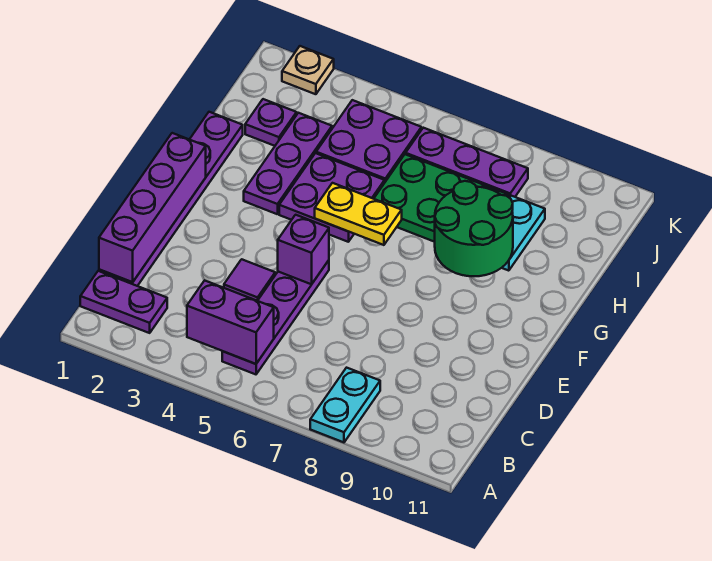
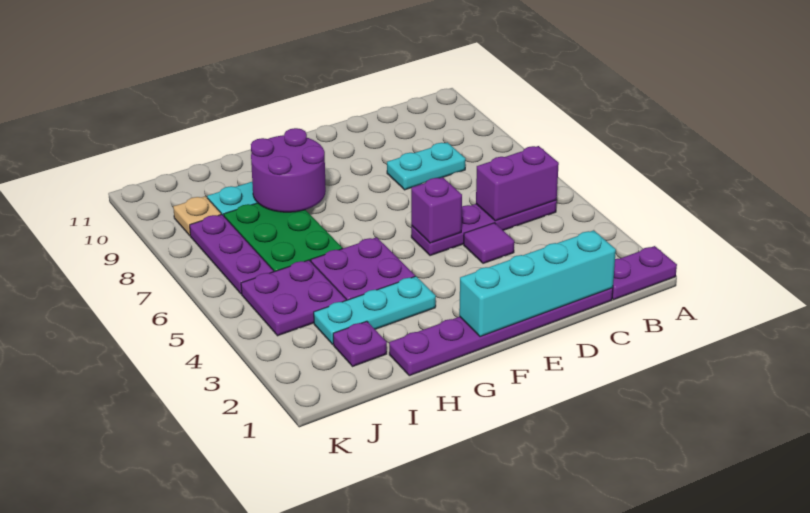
cyan 1x2 plate [310,368,380,442] -> cyan 1x2 plate moved to [387,142,466,190]
purple 1x2 plate [80,271,167,333] -> purple 1x2 plate turned to [612,246,677,300]
purple 1x2 brick [187,280,274,364] -> purple 1x2 brick turned to [476,146,559,221]
purple 1x4 brick [99,133,206,282] -> cyan 1x4 brick [459,230,616,337]
purple 1x3 plate [244,113,332,214] -> cyan 1x3 plate [314,276,436,344]
yellow 1x2 plate [315,183,402,245] -> none
green 2x2 round brick [435,181,513,276] -> purple 2x2 round brick [251,128,326,212]
tan 1x1 plate [282,46,334,94] -> tan 1x1 plate moved to [173,196,221,235]

